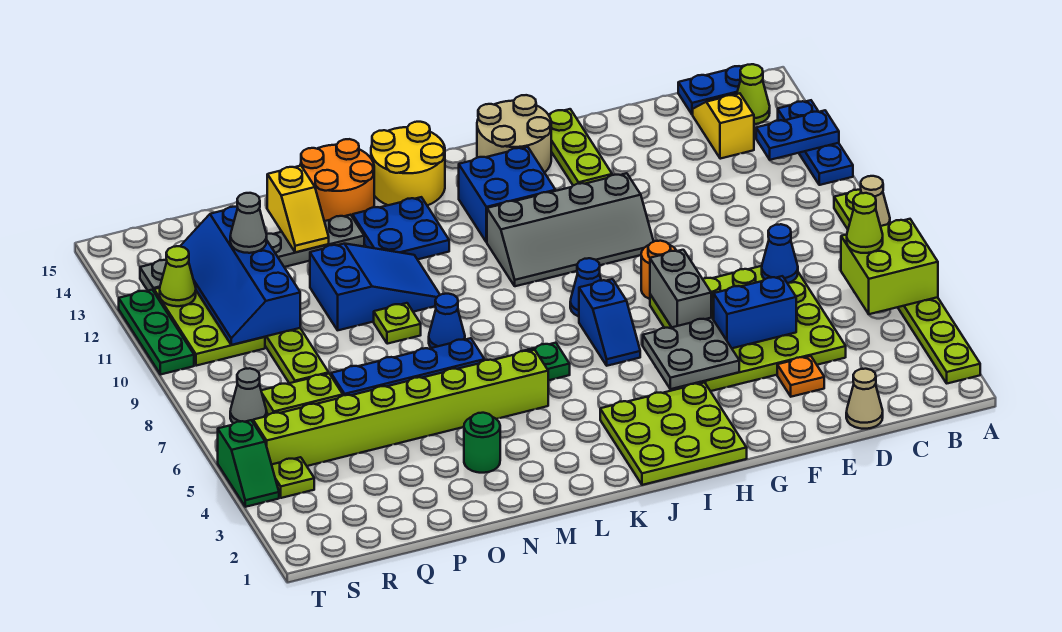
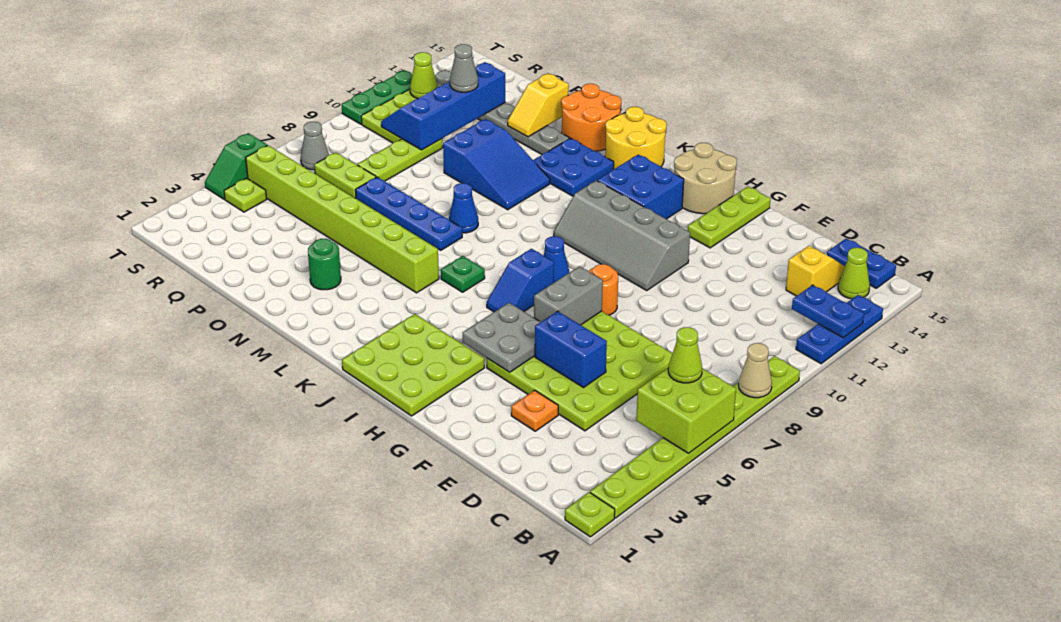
tan 1x1 cone [846,369,883,429] -> none
blue 1x1 cone [762,224,798,283] -> none
lime 1x1 plate [374,303,421,344] -> lime 1x1 plate moved to [565,492,615,537]

